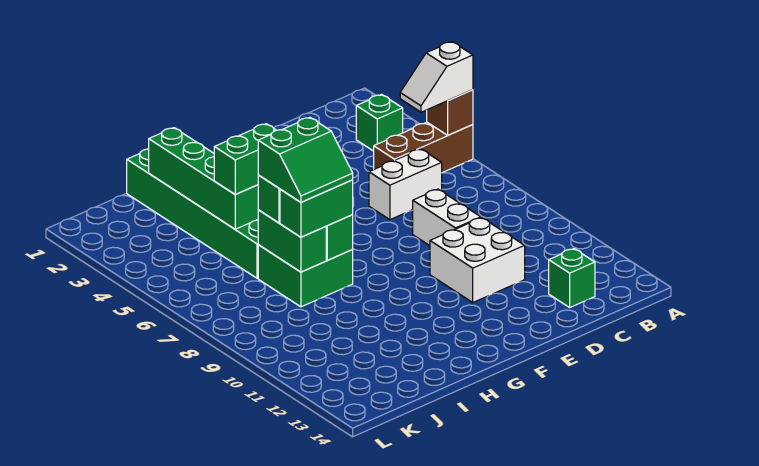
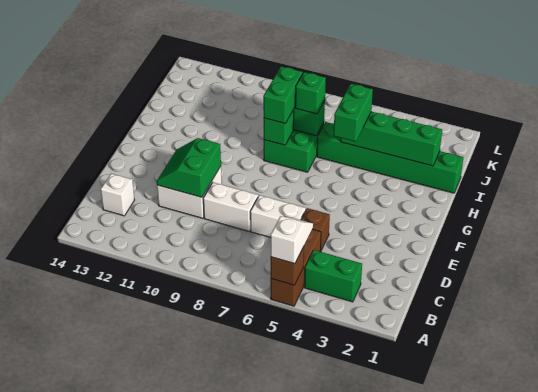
green 1x1 brick [356,94,403,151] -> green 1x2 brick [304,250,362,302]
white 1x2 brick [369,149,442,220] -> white 1x2 brick turned to [250,195,306,238]
green 1x1 brick [549,249,595,307] -> white 1x1 brick [101,174,134,216]
none -> brown 1x1 brick [301,208,330,252]
green 2x2 slope [258,117,353,202] -> green 2x2 slope moved to [157,138,221,197]

